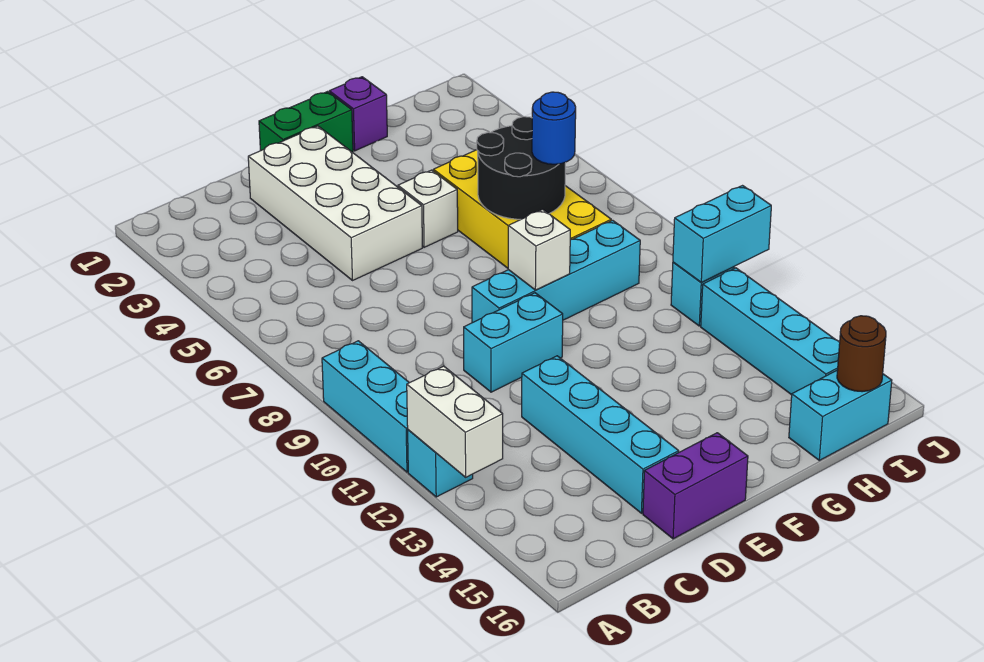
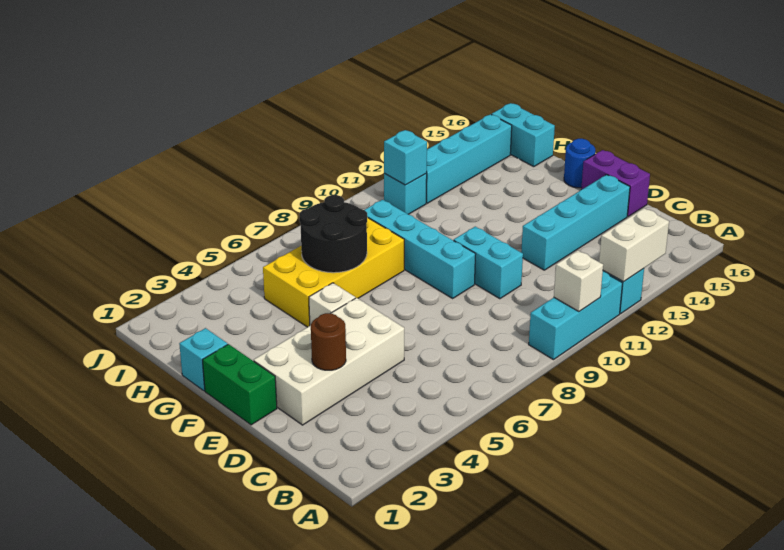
white 1x1 brick [508,209,570,290] -> white 1x1 brick moved to [554,250,603,312]
purple 1x1 brick [329,77,387,151] -> cyan 1x1 brick [179,328,228,391]
blue 1x1 round brick [532,92,576,164] -> blue 1x1 round brick moved to [564,139,595,188]
cyan 1x2 brick [673,186,771,282] -> cyan 1x1 brick [384,130,427,185]
brown 1x1 round brick [837,316,886,392] -> brown 1x1 round brick moved to [311,313,346,370]

